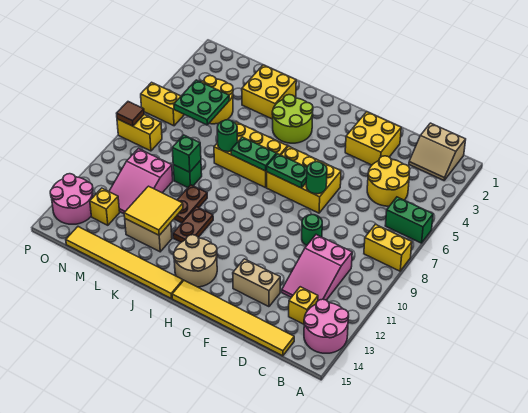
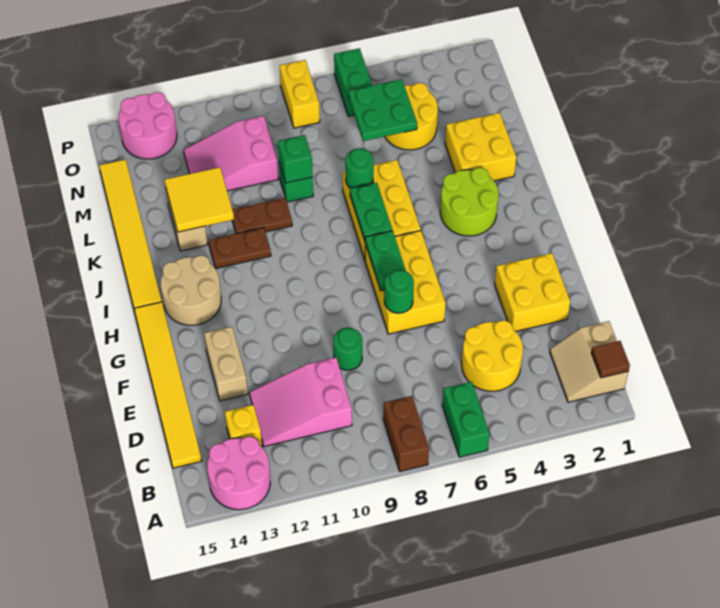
yellow 1x2 brick [364,224,412,271] -> brown 1x2 brick [383,396,429,472]
yellow 1x1 brick [90,188,120,225] -> none
yellow 1x2 brick [141,82,184,126] -> green 1x2 brick [334,48,372,116]
brown 1x1 tile [117,102,144,126] -> brown 1x1 tile moved to [591,341,630,378]

